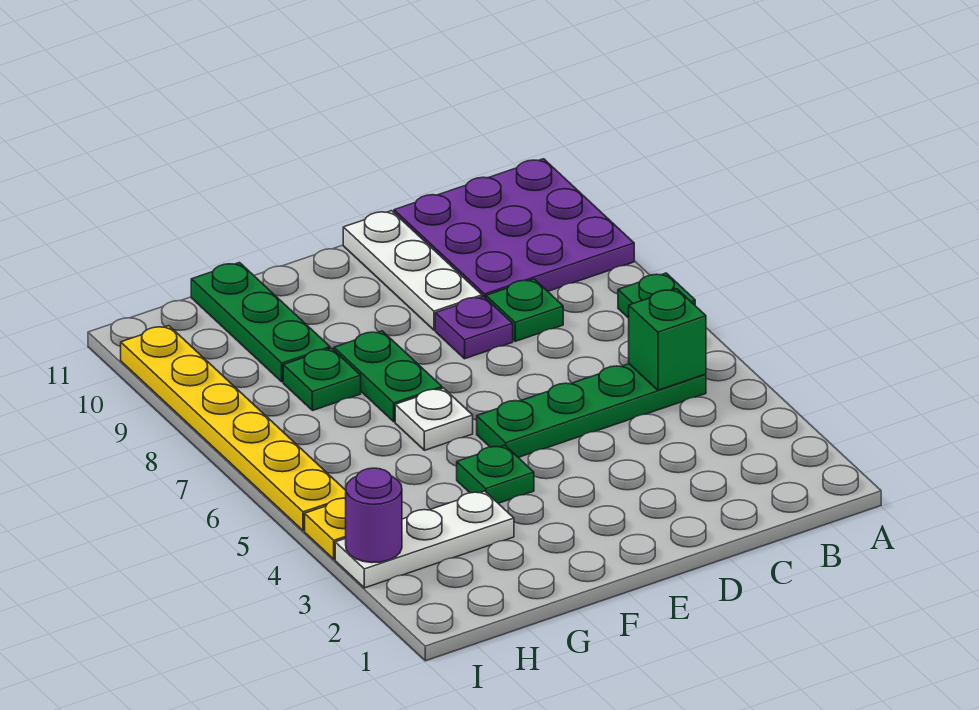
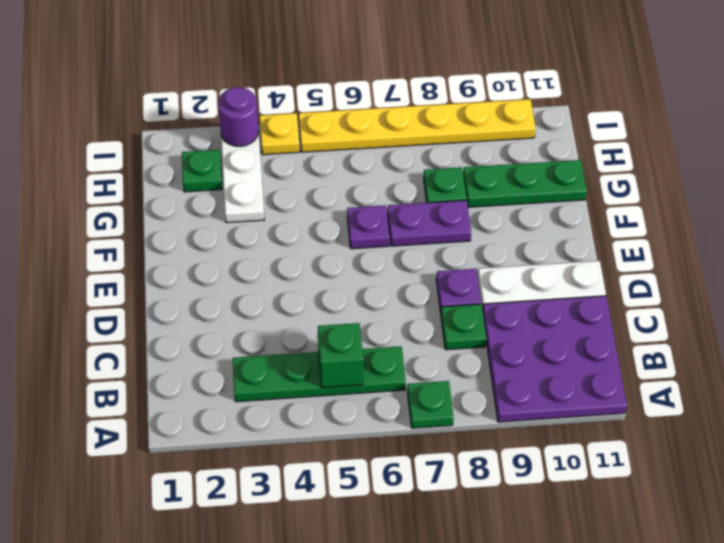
green 1x4 plate [477,364,706,458] -> green 1x4 plate turned to [233,346,406,402]
green 1x1 plate [457,445,534,503] -> green 1x1 plate moved to [182,150,222,192]
white 1x1 plate [395,388,473,450] -> purple 1x1 plate [347,205,390,249]
green 1x2 plate [334,331,442,422] -> purple 1x2 plate [388,200,471,246]

